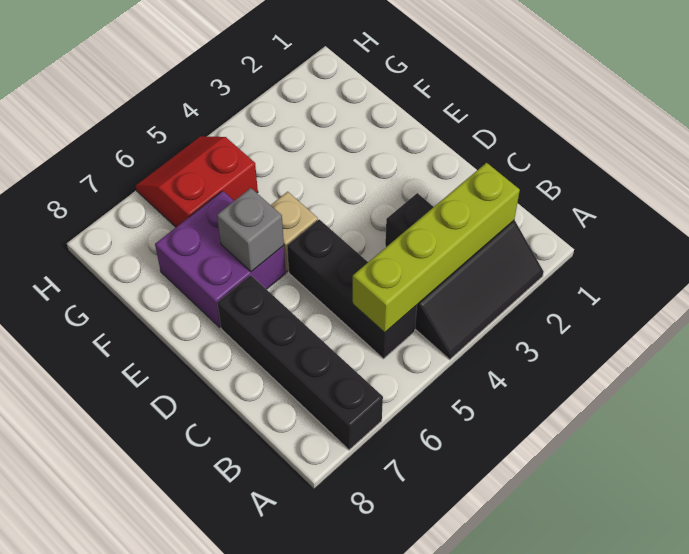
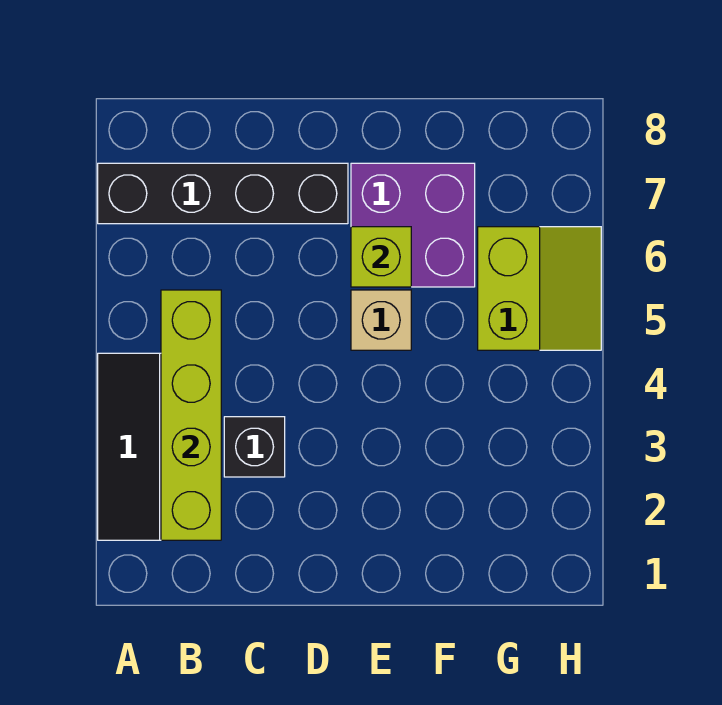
black 1x3 brick [287,219,417,359] -> none
grey 1x1 brick [217,188,284,272] -> lime 1x1 brick [351,227,411,287]
red 2x2 slope [136,136,258,227] -> lime 2x2 slope [478,227,601,350]

